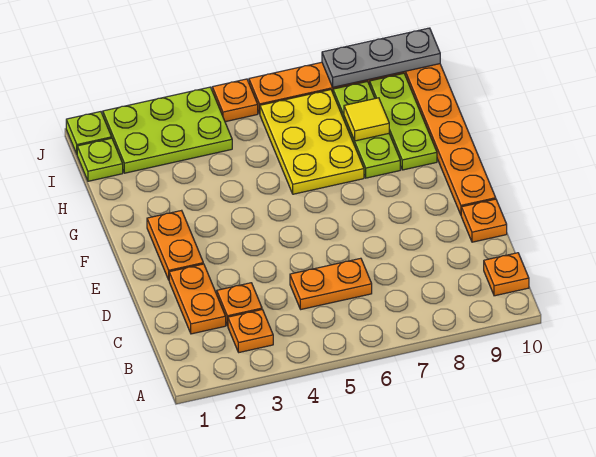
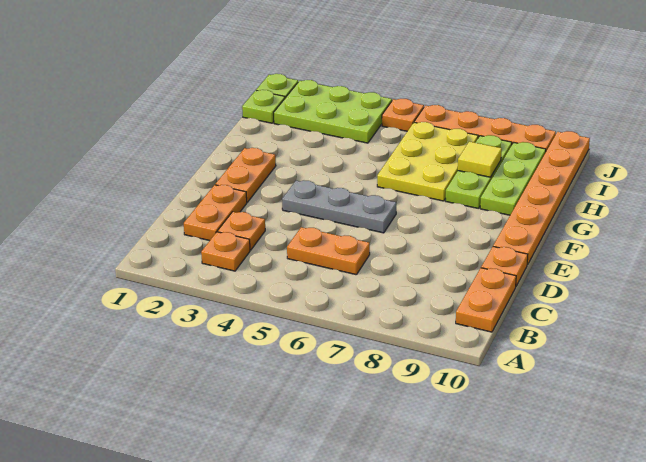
orange 1x1 plate [484,253,529,296] -> orange 1x2 plate [456,268,516,332]
grey 1x3 plate [322,28,440,87] -> grey 1x3 plate moved to [282,180,396,233]

